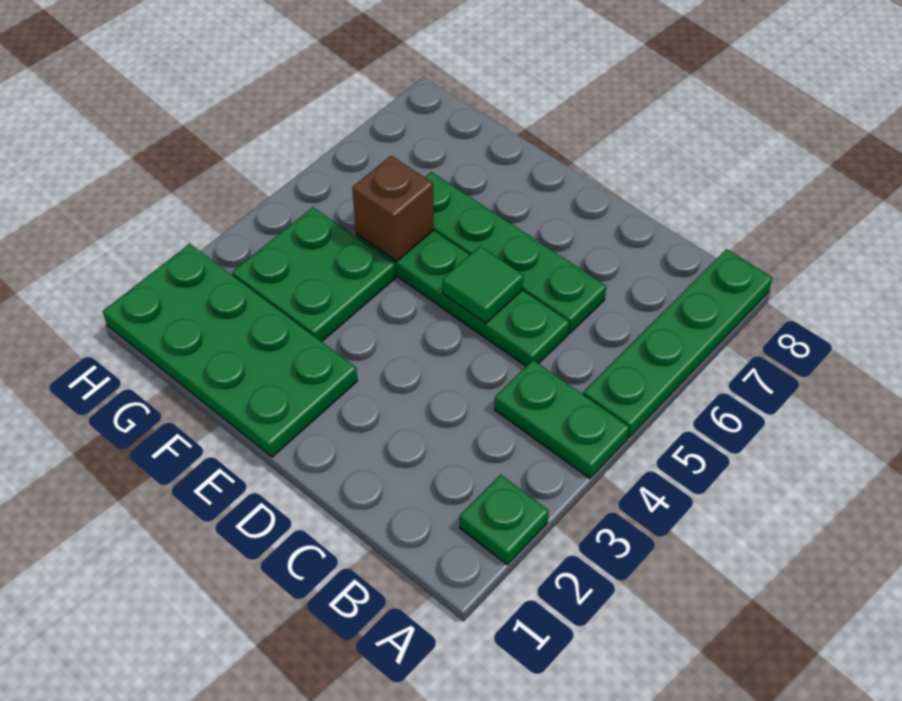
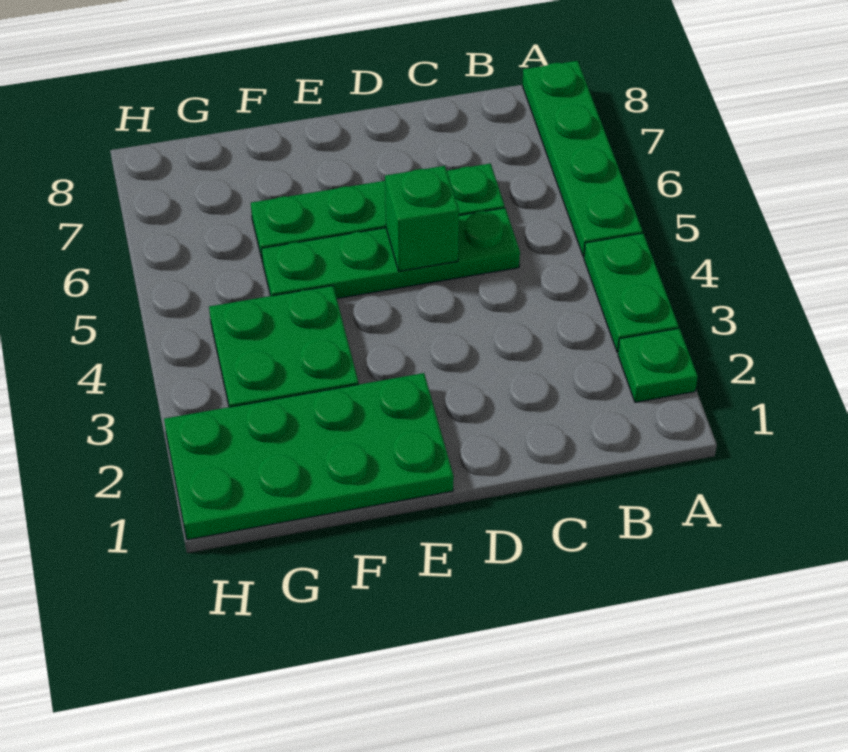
green 1x2 plate [495,360,629,478] -> green 1x2 plate turned to [584,233,679,352]
green 1x1 tile [443,246,524,323] -> green 1x1 brick [385,166,459,271]
brown 1x1 brick [352,156,434,261] -> none

